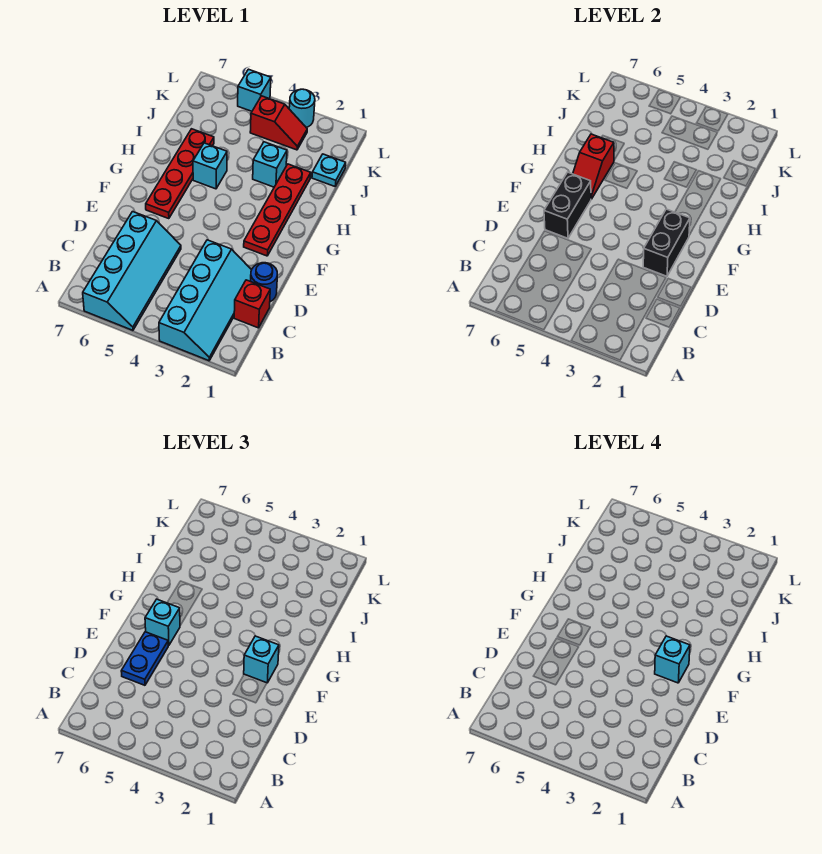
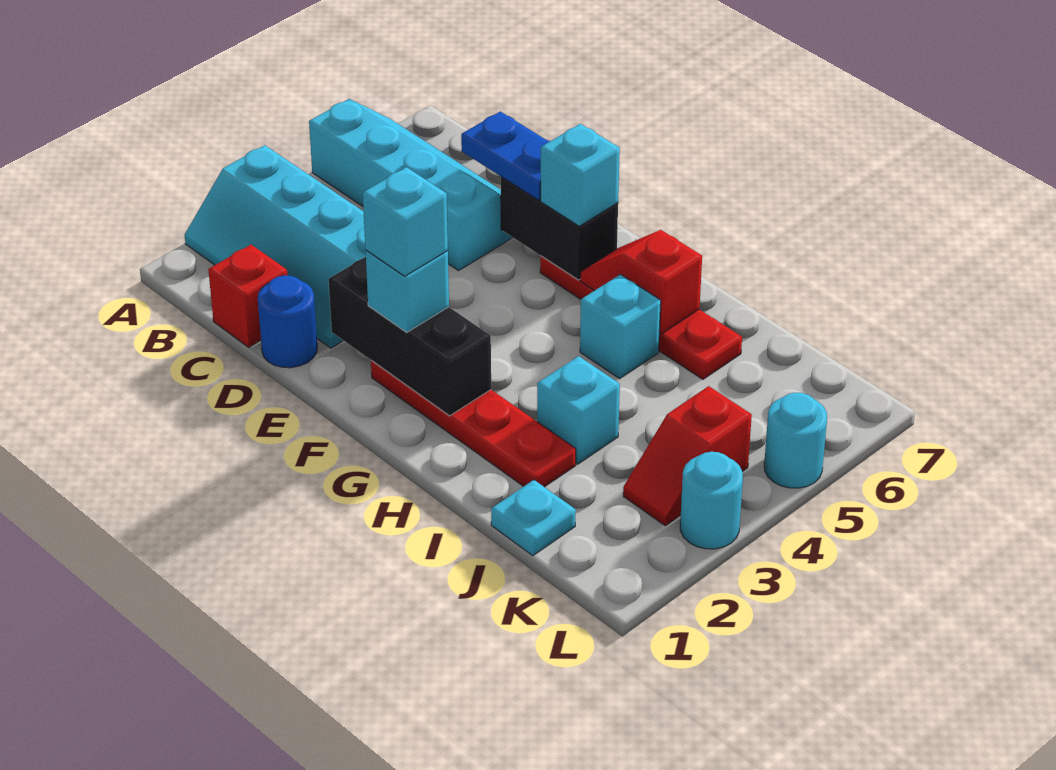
cyan 2x4 slope [83,212,181,330] -> cyan 2x4 slope turned to [309,99,513,271]
black 1x2 brick [643,209,690,276] -> black 1x3 brick [329,257,491,416]
cyan 1x1 brick [238,69,271,111] -> cyan 1x1 round brick [764,393,827,488]

